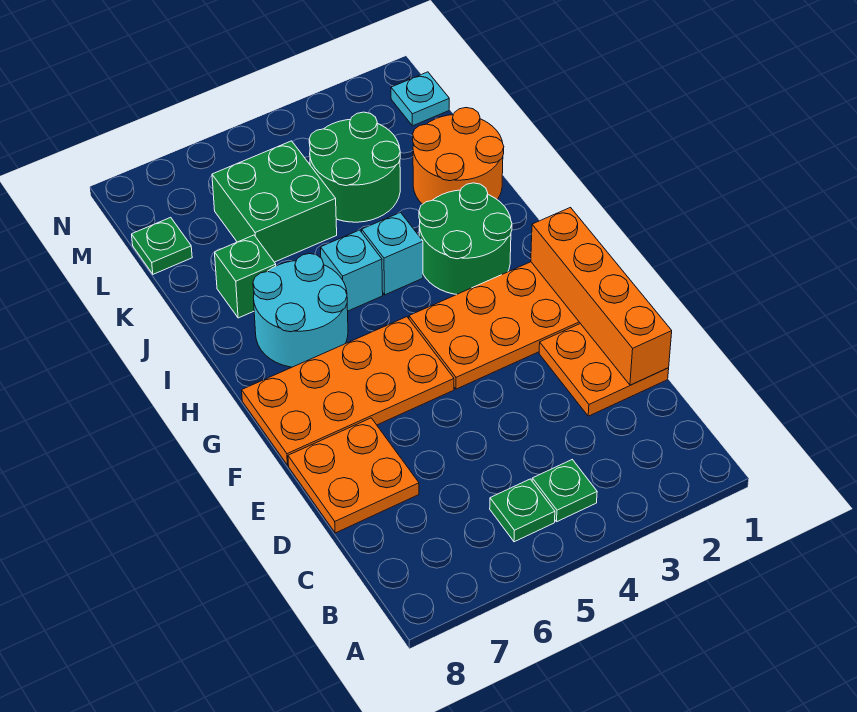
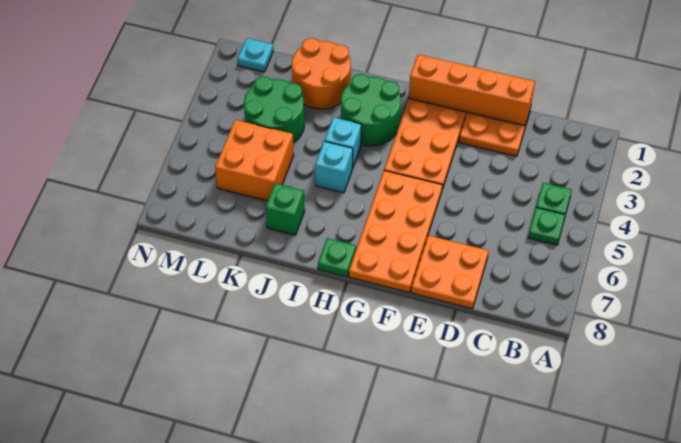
cyan 2x2 round brick [253,254,348,367] -> none
green 2x2 brick [212,141,337,262] -> orange 2x2 brick [215,120,294,201]
green 1x1 plate [132,217,192,274] -> green 1x1 plate moved to [318,238,356,277]

